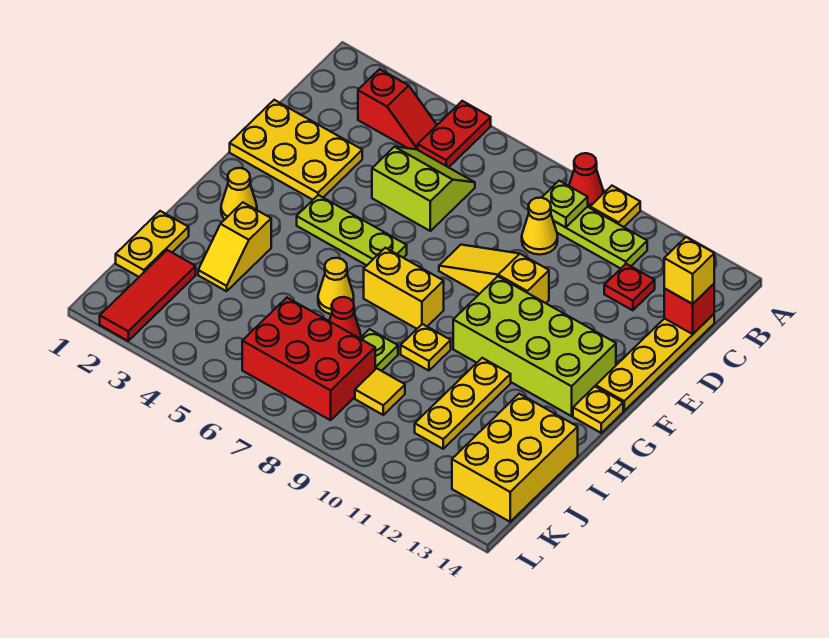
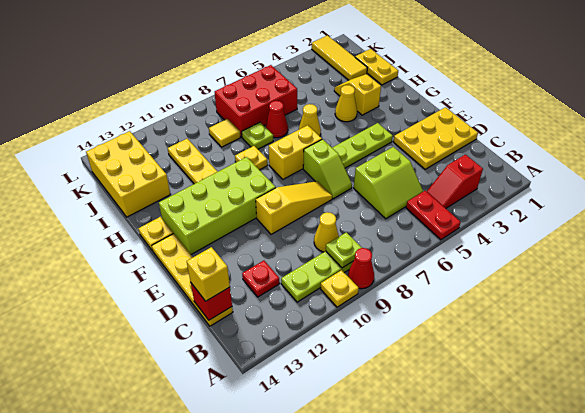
none -> lime 1x2 slope [303,139,352,199]
yellow 1x1 cone [221,168,257,219] -> yellow 1x1 cone moved to [335,85,357,122]
red 1x3 tile [100,250,196,341] -> yellow 1x3 tile [312,35,367,80]

